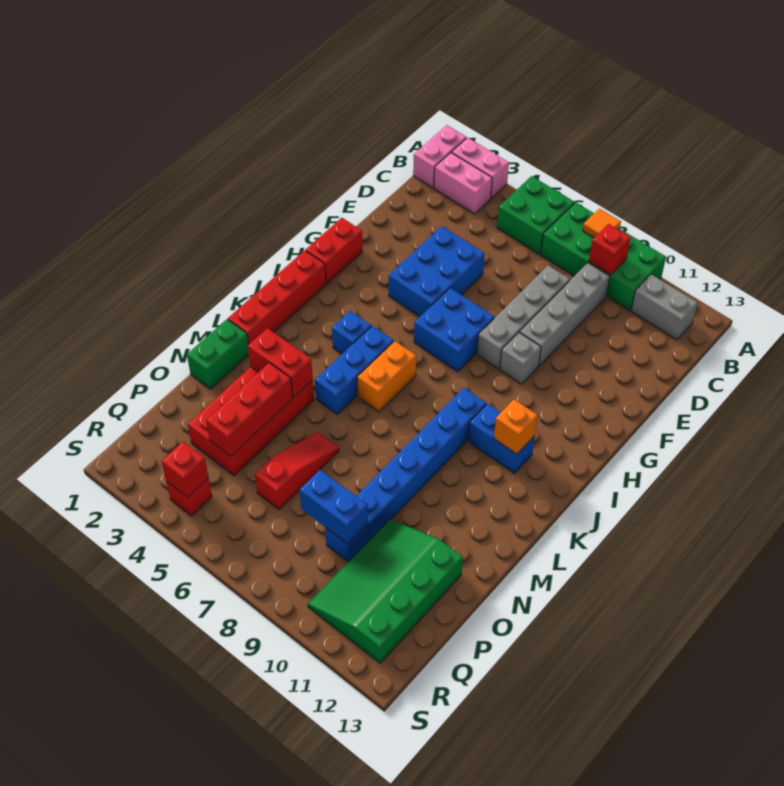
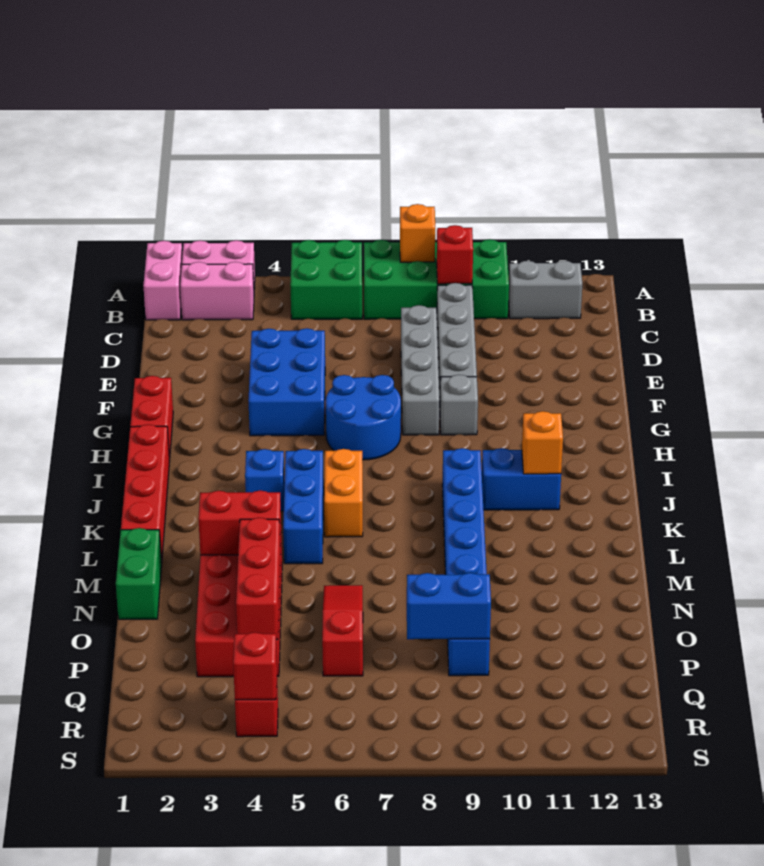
orange 1x1 tile [583,209,621,238] -> orange 1x1 brick [400,204,435,262]
blue 2x2 brick [414,288,494,372] -> blue 2x2 round brick [326,375,401,460]
green 3x4 slope [308,519,463,663] -> none

